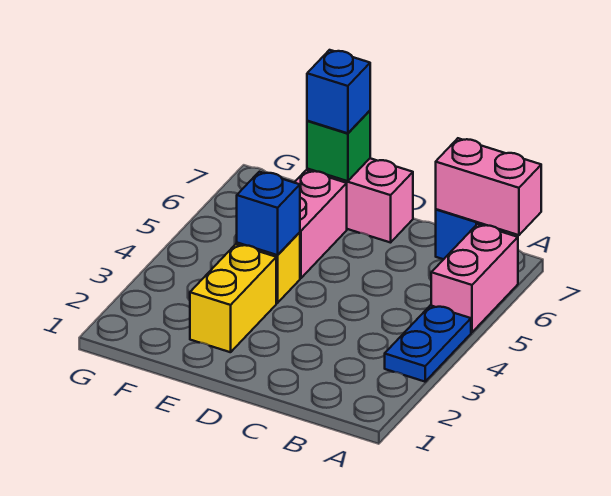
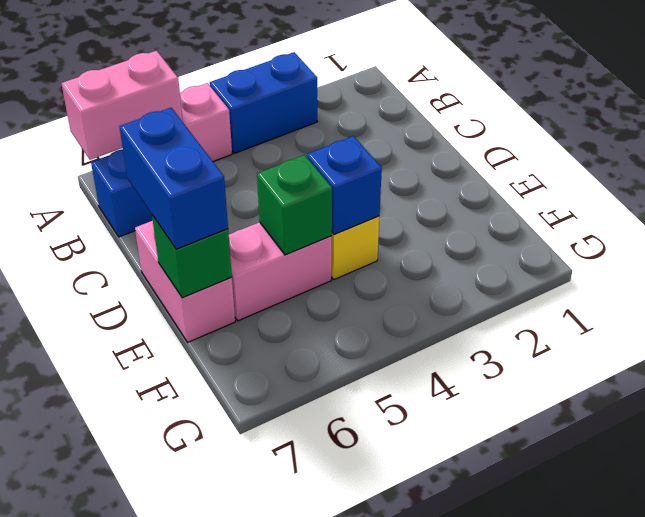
blue 1x2 plate [385,305,471,382] -> blue 1x2 brick [210,52,317,153]
pink 1x2 brick [436,138,541,235] -> pink 1x2 brick turned to [61,51,183,160]
yellow 1x2 brick [190,244,276,352] -> none
none -> green 1x1 brick [257,155,332,255]
blue 1x1 brick [307,50,370,133] -> blue 1x2 brick [119,108,228,249]

